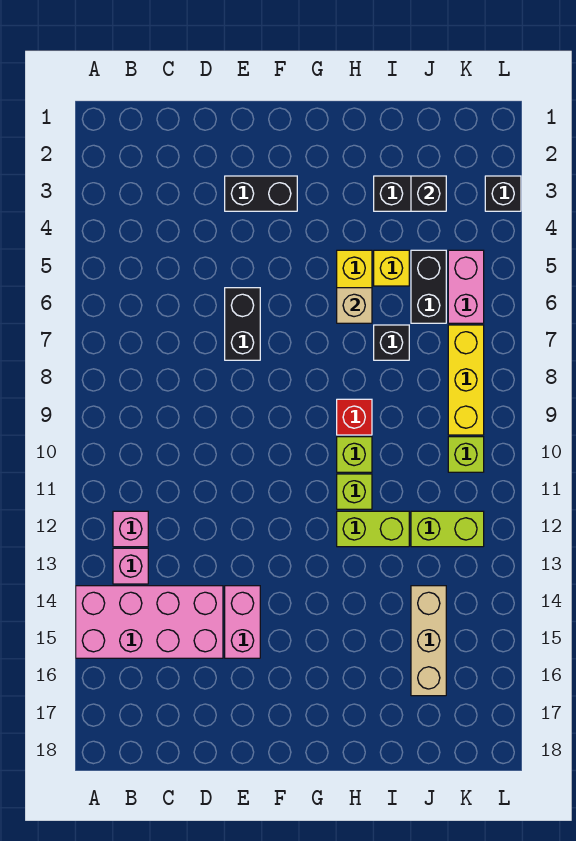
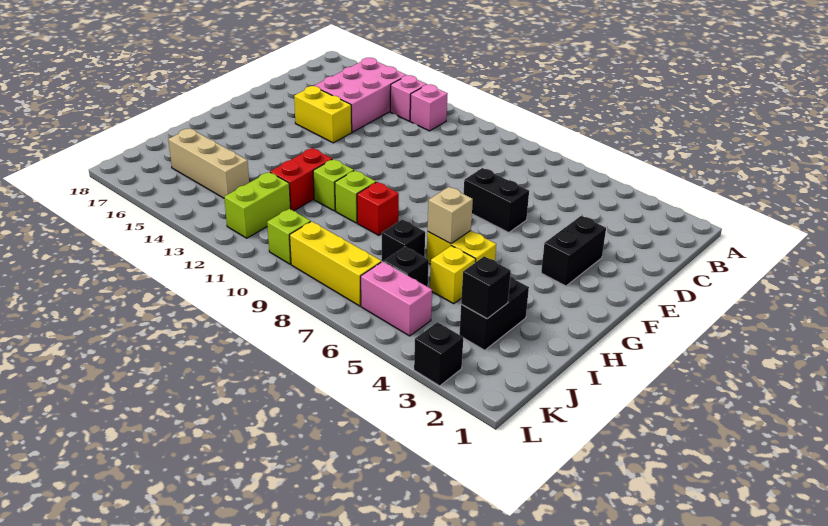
pink 2x4 brick [76,586,223,658] -> pink 2x3 brick [314,58,406,132]
pink 1x2 brick [225,586,260,658] -> yellow 1x2 brick [294,86,352,143]
lime 1x2 brick [337,511,409,547] -> red 1x2 brick [270,148,332,211]
black 1x2 brick [411,250,446,323] -> black 1x1 brick [384,247,429,287]

